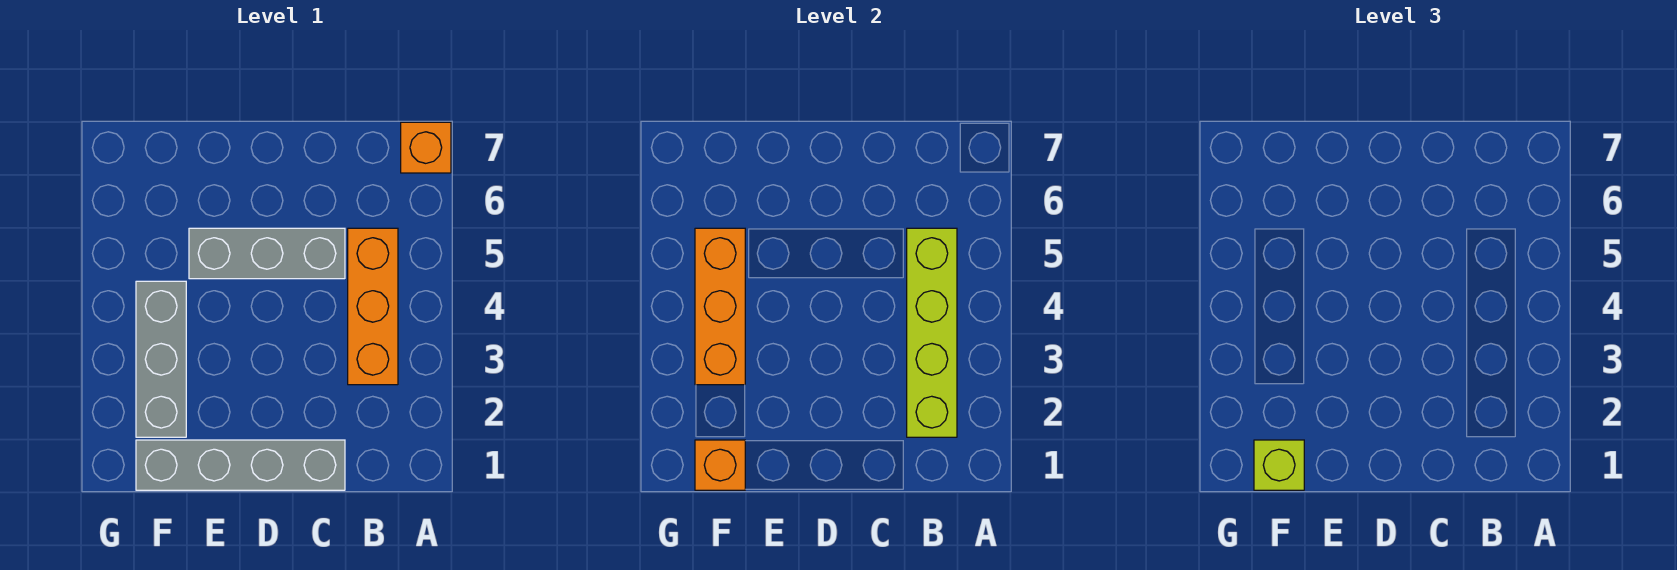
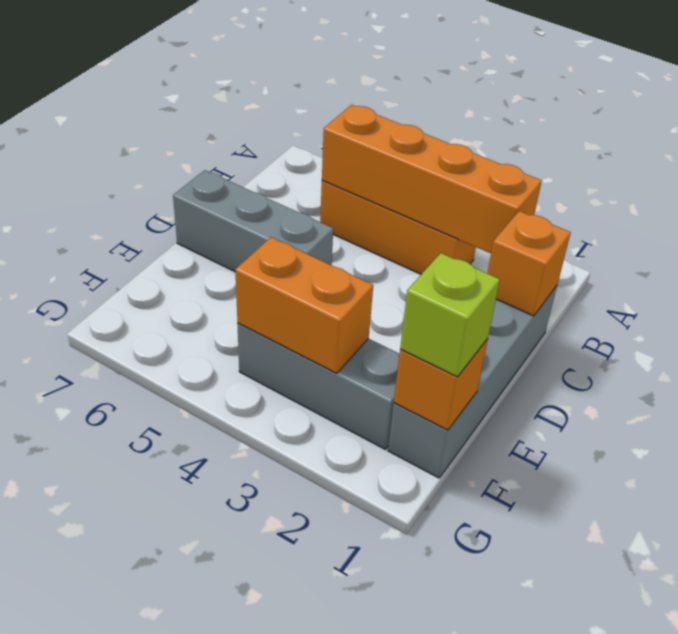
orange 1x1 brick [401,122,451,173] -> orange 1x1 brick moved to [487,211,571,316]
lime 1x4 brick [907,228,957,437] -> orange 1x4 brick [322,105,542,253]
grey 1x3 brick [189,228,345,279] -> grey 1x3 brick turned to [173,170,333,272]
orange 1x3 brick [695,228,745,385] -> orange 1x2 brick [235,237,373,373]

